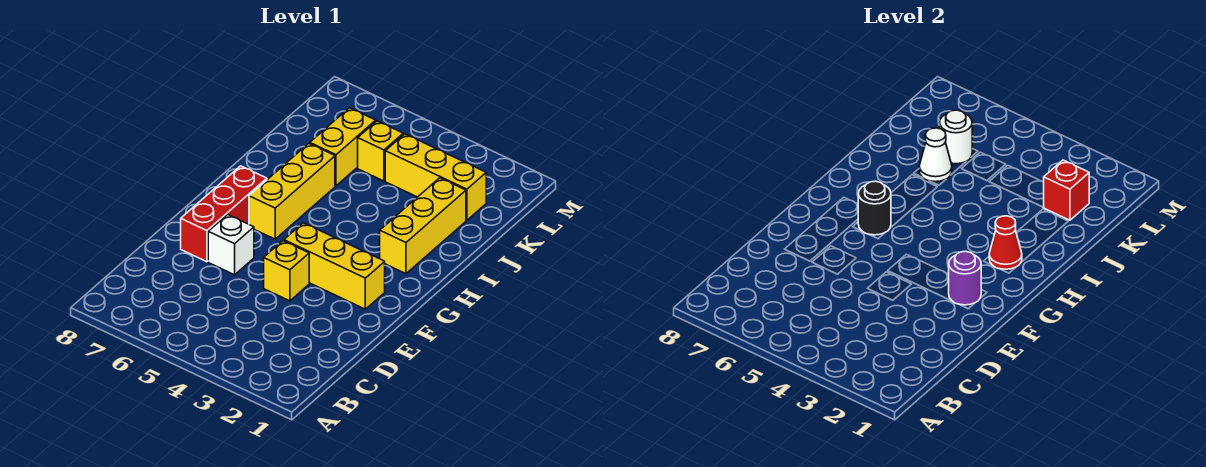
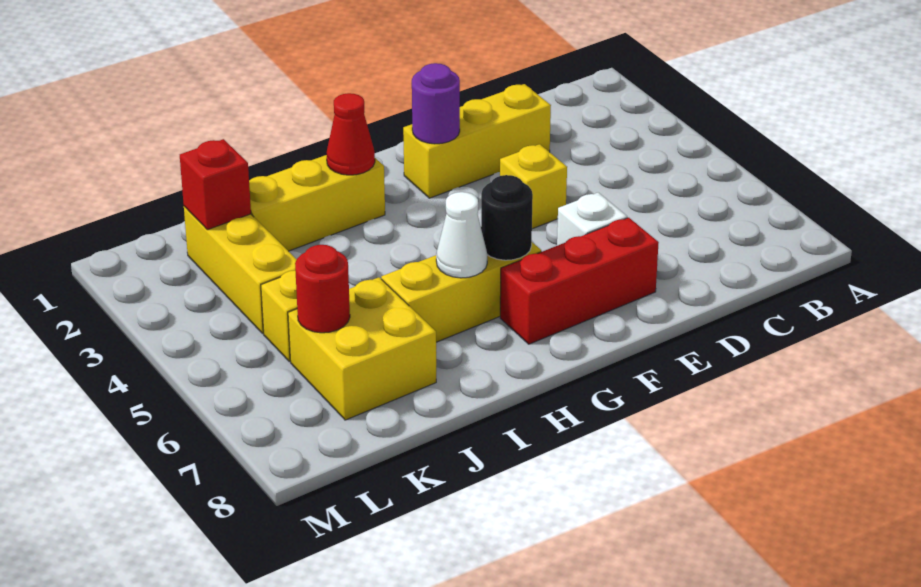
yellow 1x3 brick [284,223,385,309] -> yellow 1x3 brick turned to [403,84,551,198]
yellow 1x2 brick [310,108,376,186] -> yellow 2x2 brick [288,277,436,420]
white 1x1 cone [919,128,952,182] -> white 1x1 cone moved to [436,192,487,278]
white 1x1 round brick [940,110,972,164] -> red 1x1 round brick [295,245,350,333]

